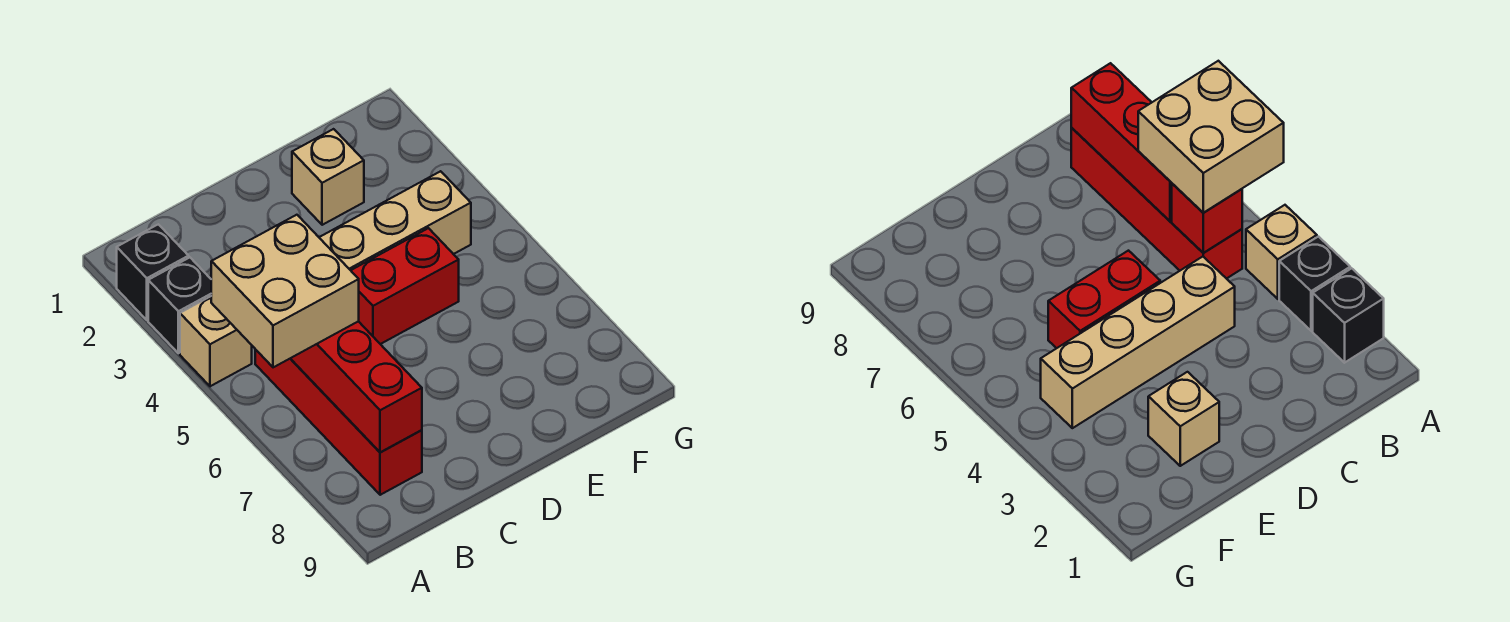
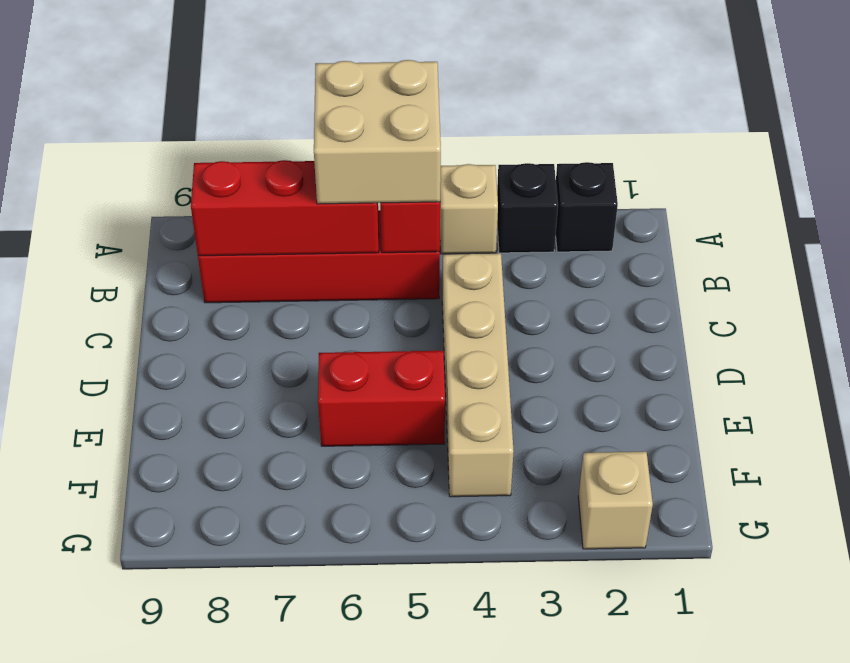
red 1x2 brick [351,228,459,344] -> red 1x2 brick turned to [318,351,445,446]
tan 1x1 brick [292,129,364,225] -> tan 1x1 brick moved to [578,452,653,549]

